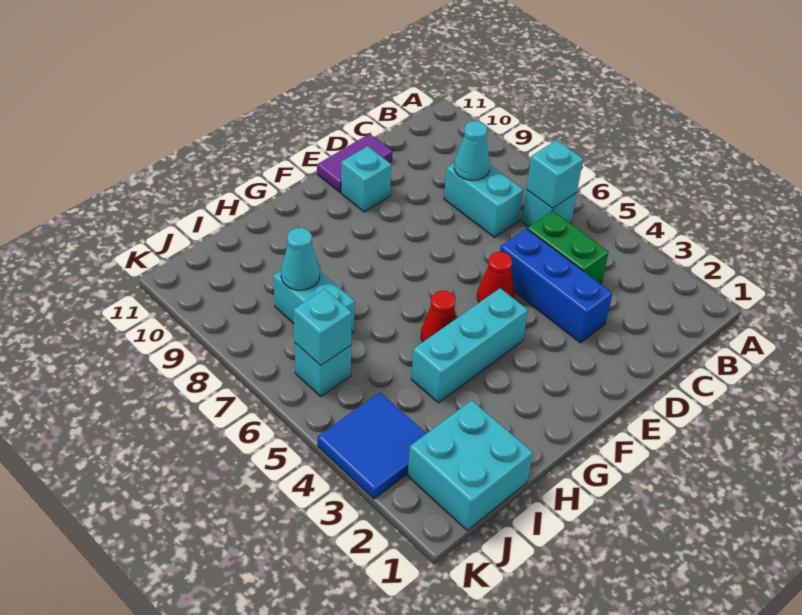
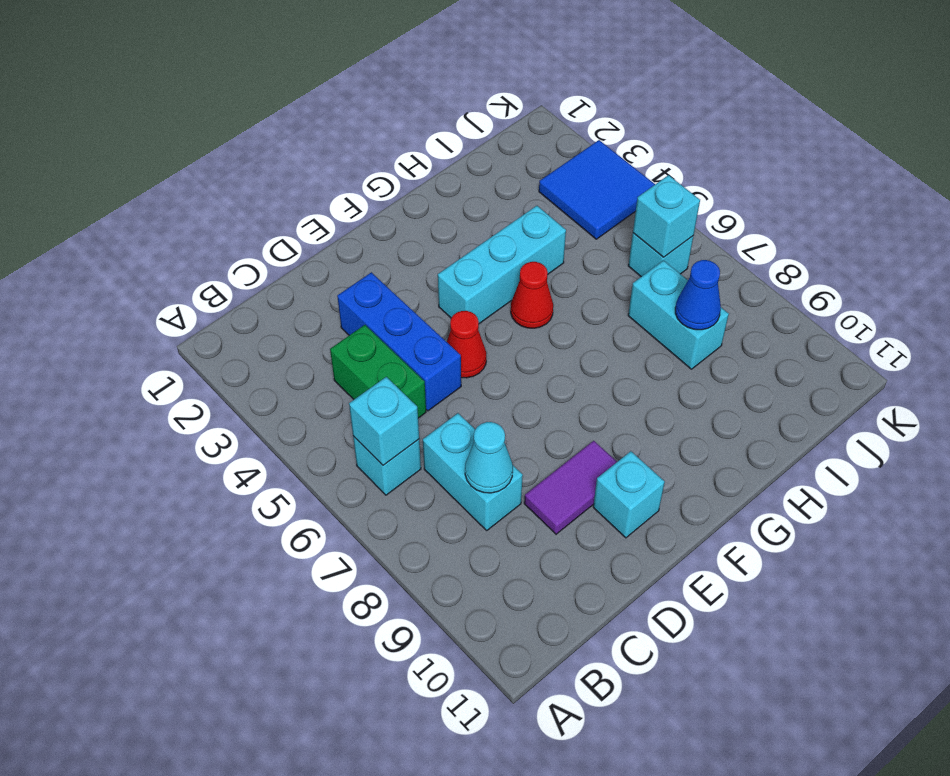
purple 1x2 tile [317,134,392,192] -> purple 1x2 tile moved to [524,441,617,534]
cyan 2x2 brick [408,400,533,530] -> none
cyan 1x1 cone [281,228,320,290] -> blue 1x1 cone [675,260,721,330]

